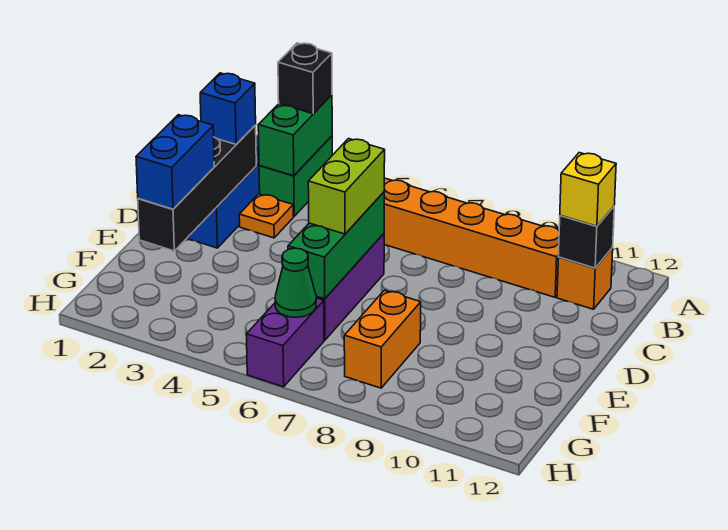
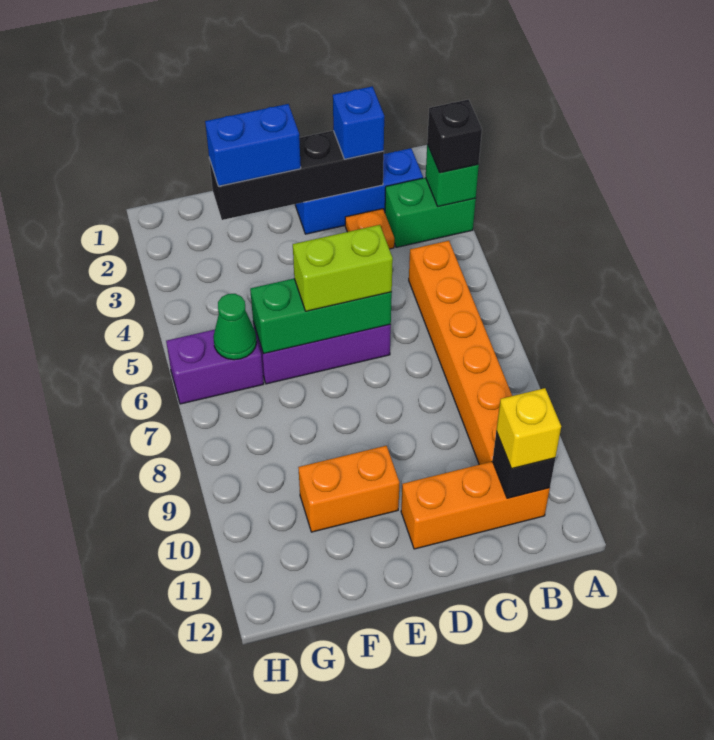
green 1x2 brick [258,95,332,176] -> green 1x1 brick [426,144,479,206]
orange 1x1 brick [557,248,613,309] -> orange 1x3 brick [401,461,550,549]
orange 1x2 brick [344,290,421,388] -> orange 1x2 brick moved to [298,446,400,532]

